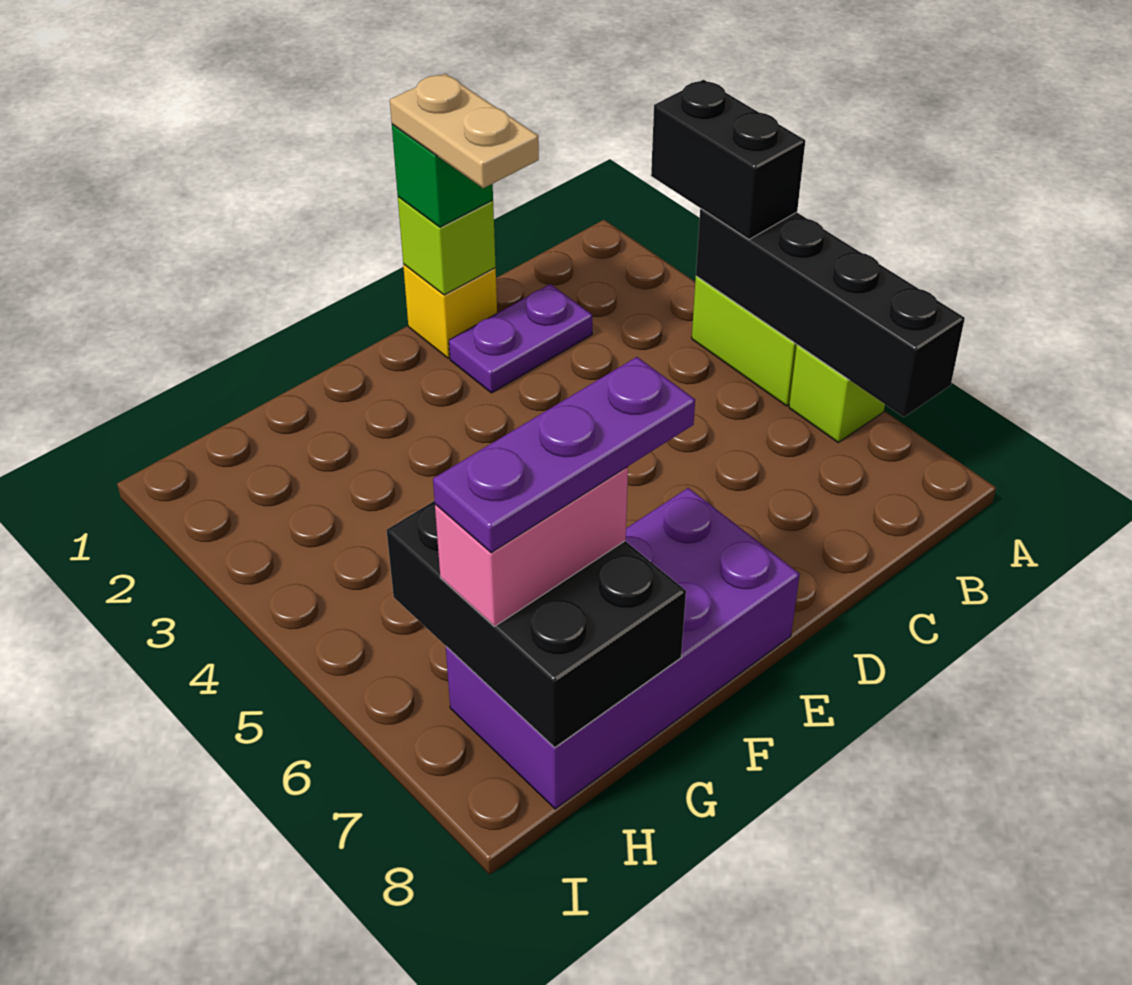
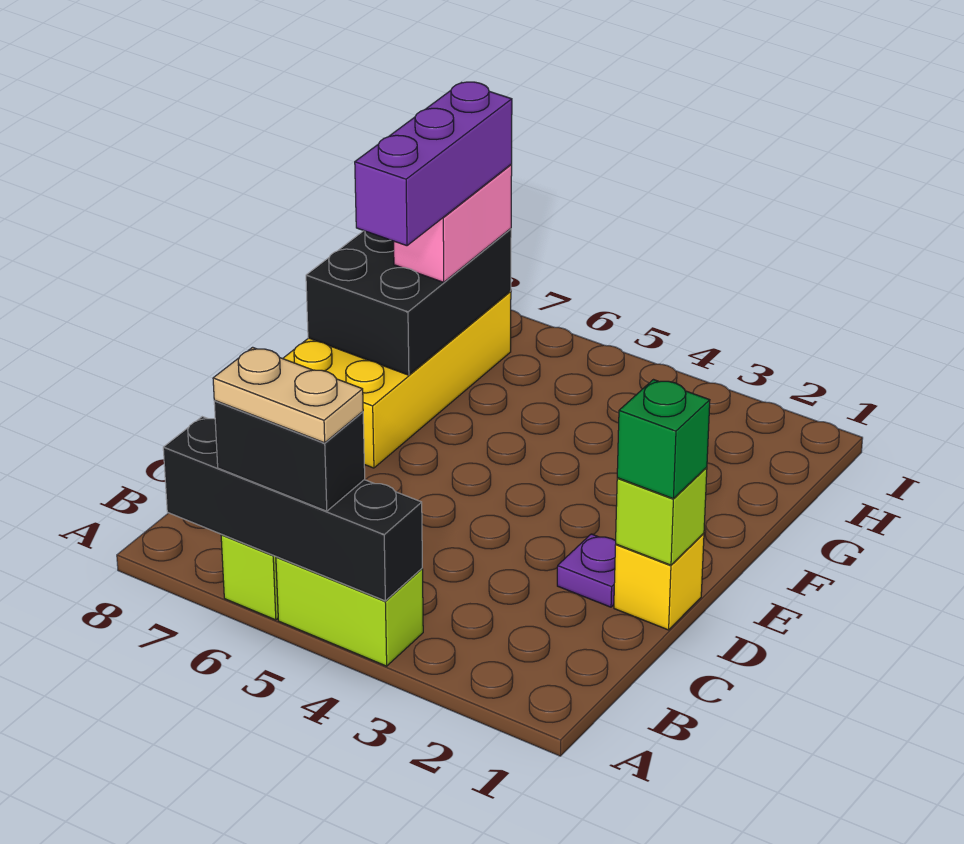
black 1x2 brick [651,80,805,240] -> black 1x2 brick moved to [214,401,365,511]
purple 1x2 plate [449,284,592,393] -> purple 1x1 plate [557,534,616,607]
tan 1x2 plate [390,74,539,188] -> tan 1x2 plate moved to [213,347,363,443]
purple 2x4 brick [446,488,800,809] -> yellow 2x4 brick [283,291,511,468]
purple 1x3 plate [433,357,695,553] -> purple 1x3 brick [355,82,512,246]
black 2x3 brick [387,501,686,747] -> black 2x3 brick turned to [306,229,511,375]

